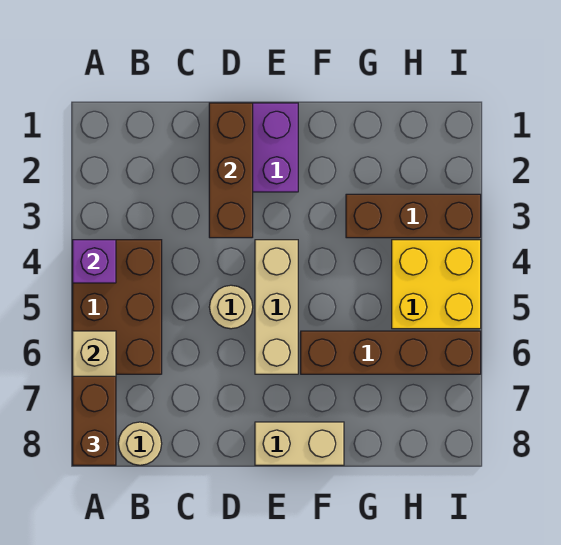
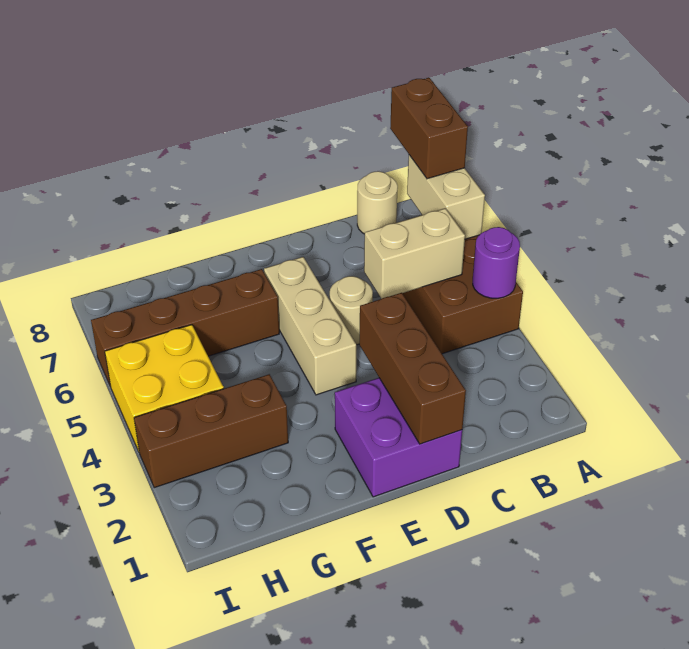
purple 1x1 brick [73,240,116,283] -> purple 1x1 round brick [473,227,520,298]
tan 1x2 brick [255,422,344,465] -> tan 1x2 brick moved to [364,208,465,299]

